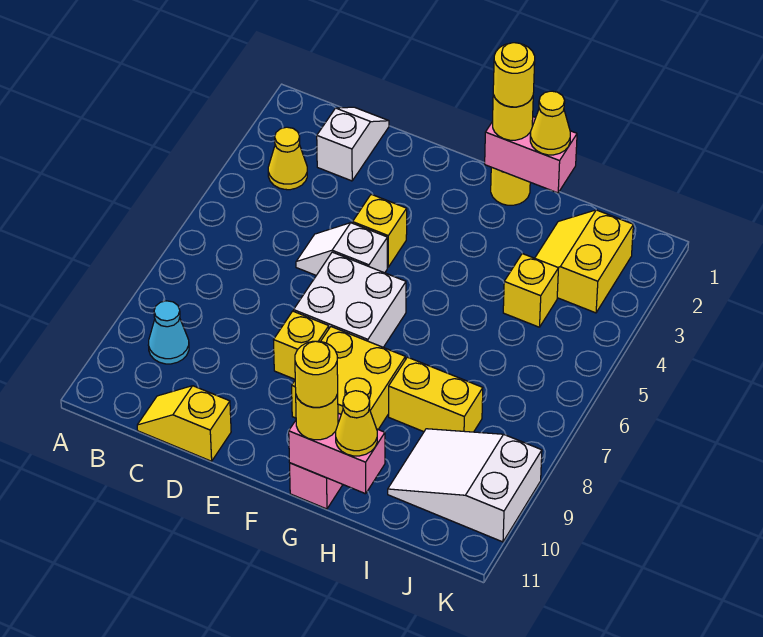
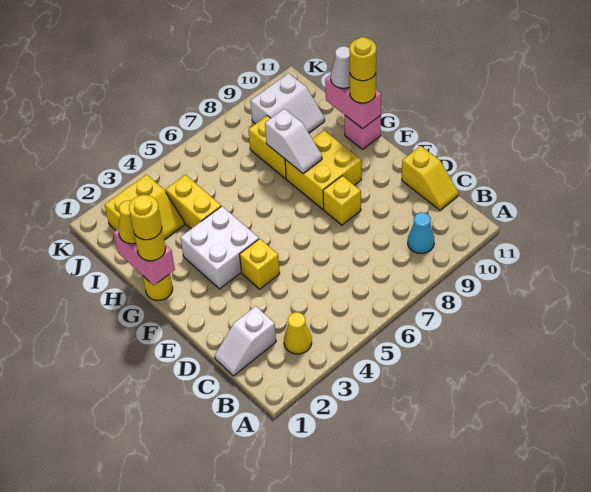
white 1x2 slope [296,223,387,275] -> white 1x2 slope moved to [265,109,322,173]
white 2x2 brick [294,252,406,347] -> white 2x2 brick moved to [180,206,259,289]
yellow 1x1 cone [336,391,377,456] -> white 1x1 cone [331,46,350,88]
yellow 1x1 brick [503,254,558,327] -> yellow 1x2 brick [165,175,221,229]
white 2x3 slope [388,429,542,542] -> white 2x2 slope [250,73,325,133]

